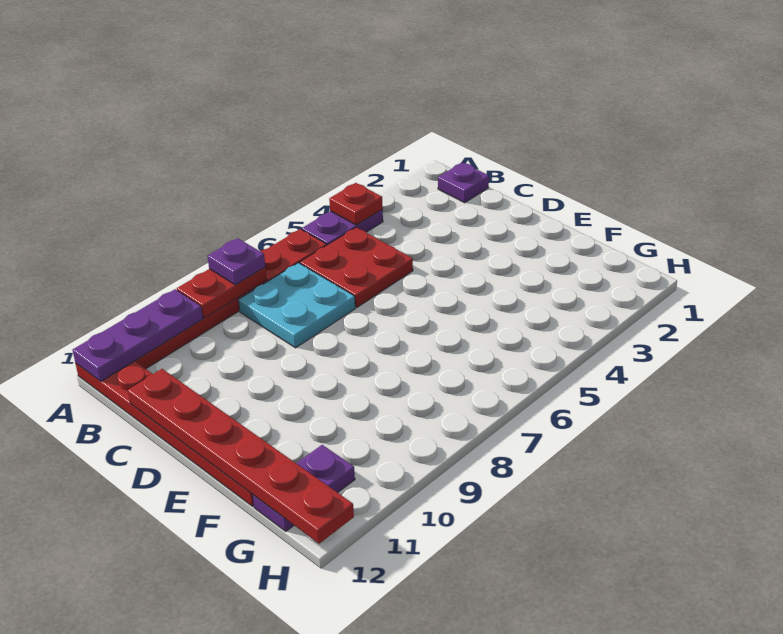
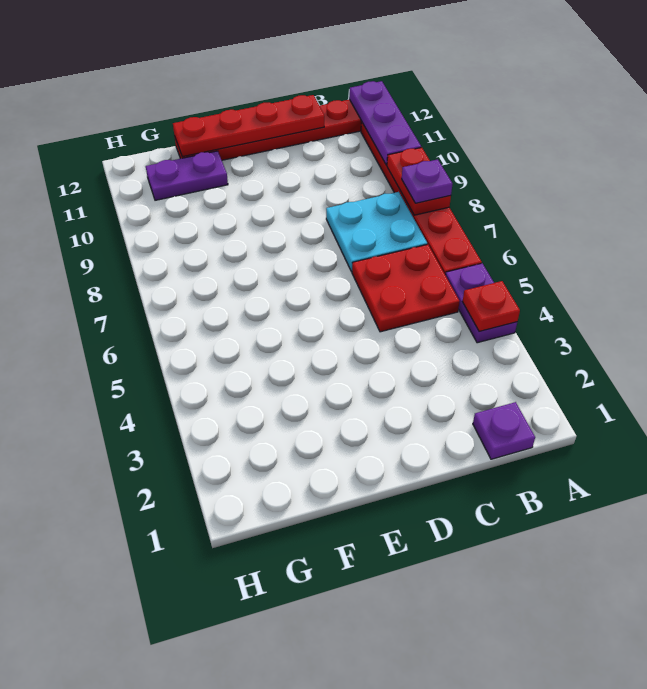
red 1x6 plate [128,369,354,544] -> red 1x4 plate [173,95,324,157]
purple 1x2 plate [253,445,355,531] -> purple 1x2 plate turned to [146,151,228,200]

